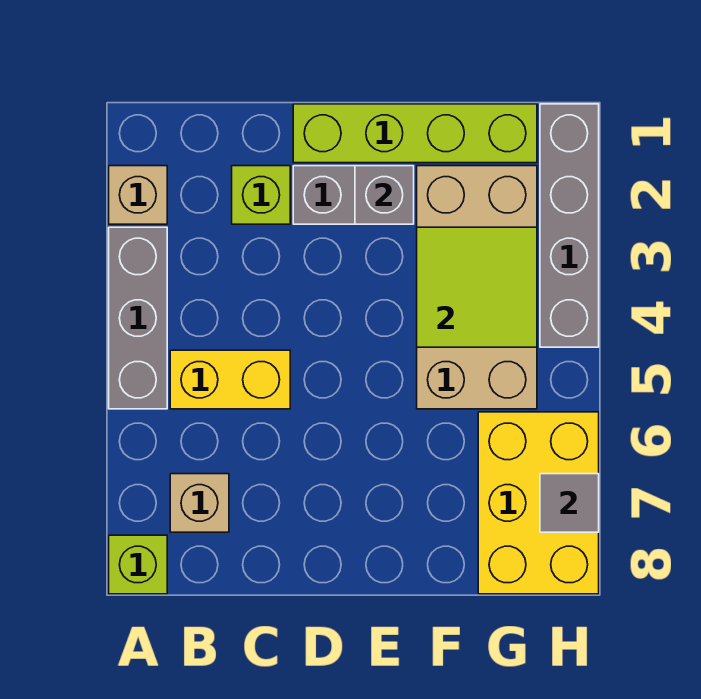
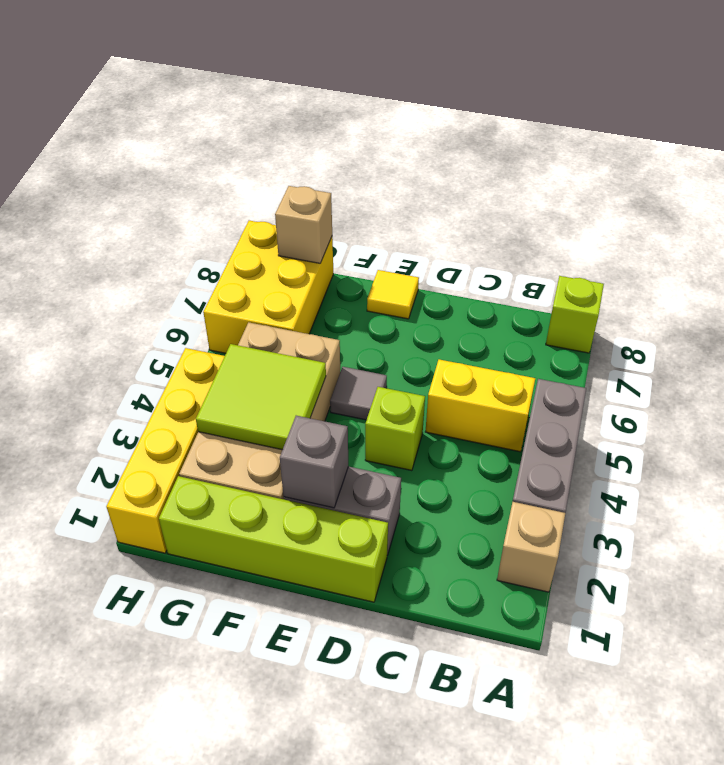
tan 1x1 brick [170,474,229,532] -> tan 1x1 brick moved to [275,186,332,263]
lime 1x1 brick [232,166,290,224] -> lime 1x1 brick moved to [365,387,425,471]
none -> yellow 1x1 tile [367,270,419,319]
grey 1x4 brick [540,104,599,347] -> yellow 1x4 brick [106,348,225,553]
grey 1x1 tile [540,474,599,532] -> grey 1x1 tile moved to [330,367,387,420]

